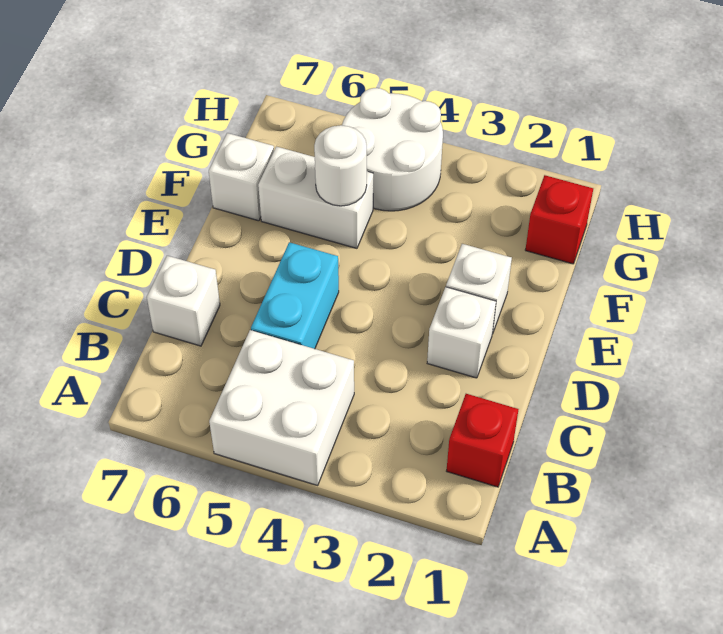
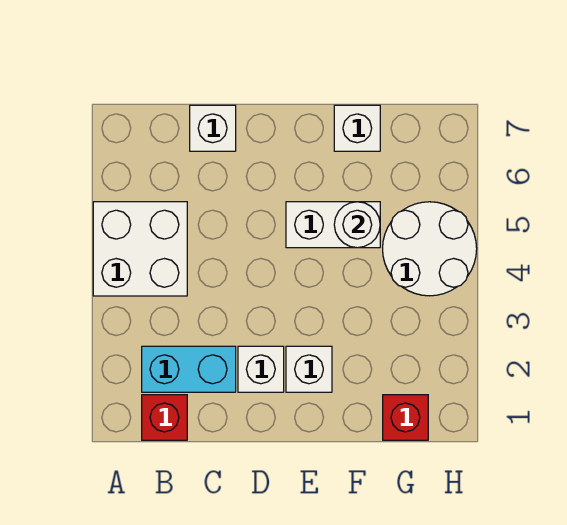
cyan 1x2 brick [251,242,339,349] -> cyan 1x2 brick moved to [142,346,236,392]
white 1x2 brick [258,146,373,248] -> white 1x2 brick turned to [286,202,380,248]

